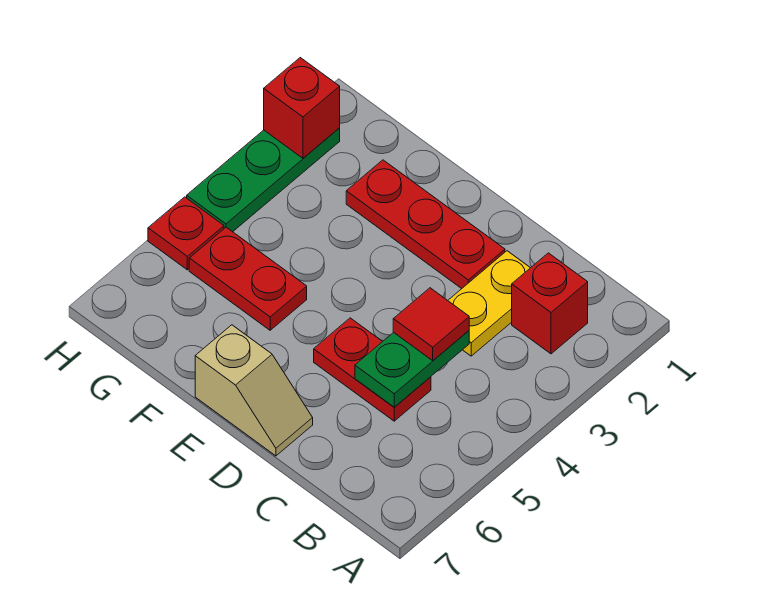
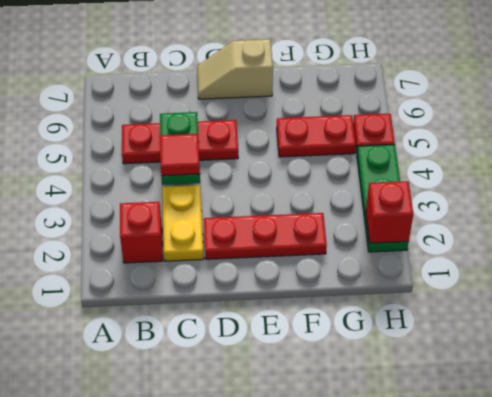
red 1x2 plate [314,318,431,421] -> red 1x3 plate [122,120,238,164]

